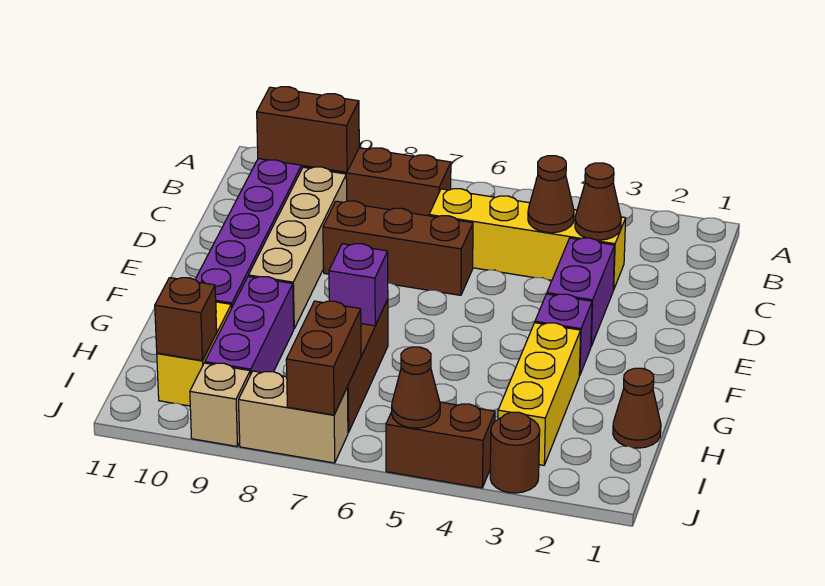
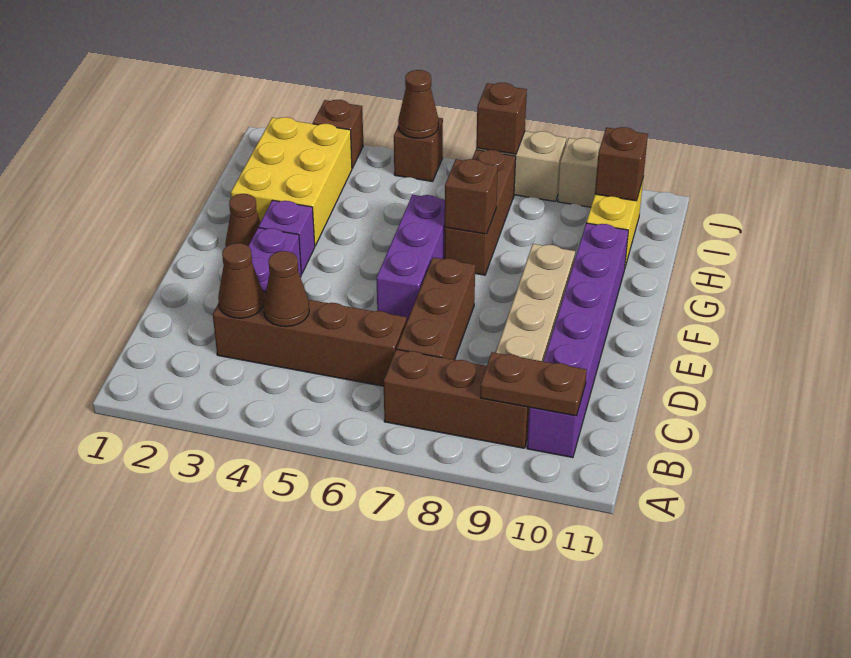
brown 1x2 brick [257,87,359,172] -> brown 1x2 plate [480,352,587,416]
yellow 1x4 brick [429,189,626,290] -> brown 1x4 brick [213,292,407,386]
brown 1x3 brick [323,201,473,295] -> brown 1x3 brick turned to [397,258,475,360]
yellow 1x3 brick [498,323,581,465] -> yellow 2x3 brick [231,117,352,246]
purple 1x1 brick [329,244,388,326] -> brown 1x1 brick [445,159,498,234]
purple 1x3 brick [205,276,294,375] -> purple 1x3 brick moved to [377,195,445,321]
brown 1x1 cone [613,368,661,448] -> brown 1x1 cone moved to [225,194,261,247]
brown 1x2 brick [286,301,361,415] -> brown 1x1 brick [476,83,527,154]
brown 1x1 round brick [490,412,540,493] -> brown 1x1 brick [313,100,363,168]
brown 1x2 brick [386,402,495,488] -> brown 1x1 brick [394,118,443,182]

